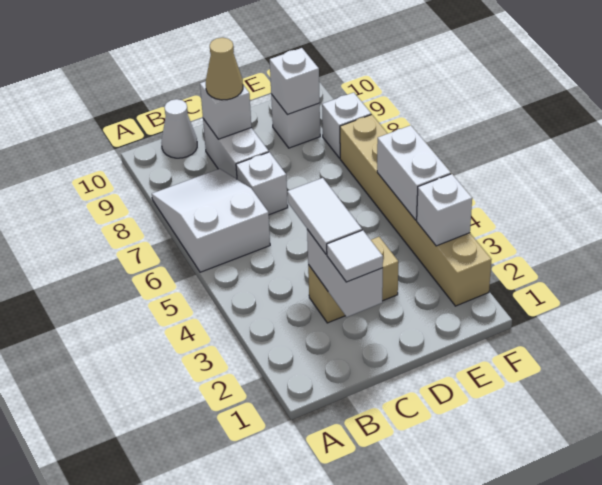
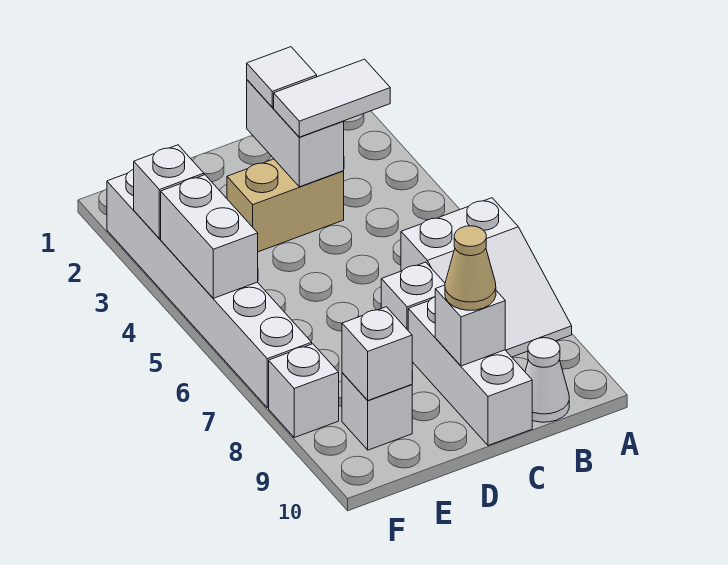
white 1x2 tile [287,178,362,254] -> white 1x2 tile turned to [274,59,390,137]
white 1x2 brick [203,119,269,179] -> white 1x3 brick [408,297,532,445]
tan 1x6 brick [340,114,492,306] -> white 1x6 brick [107,170,312,408]

